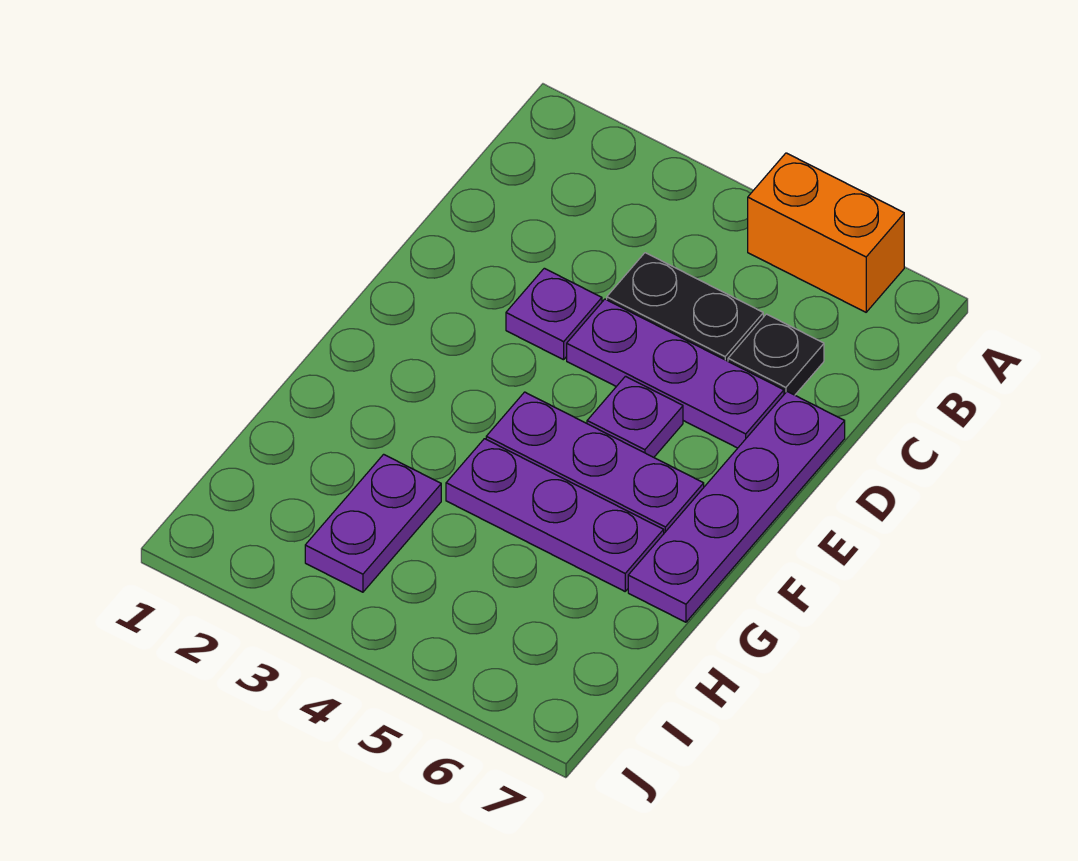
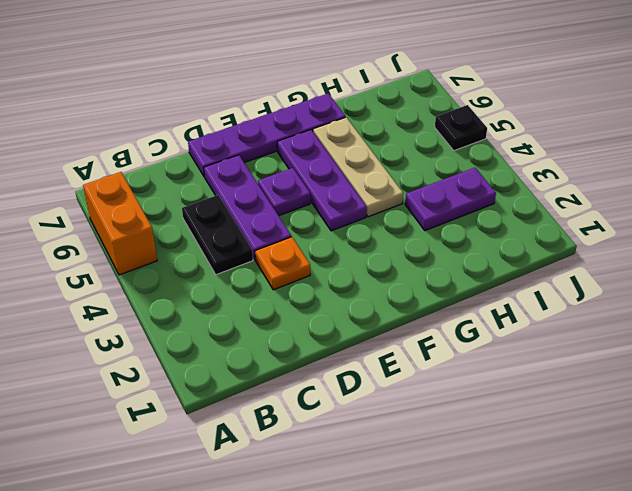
black 1x1 plate [728,314,824,395] -> black 1x1 plate moved to [435,105,487,151]
purple 1x1 plate [506,268,602,360] -> orange 1x1 plate [255,237,310,290]
purple 1x3 plate [446,439,664,591] -> tan 1x3 plate [313,117,403,217]

